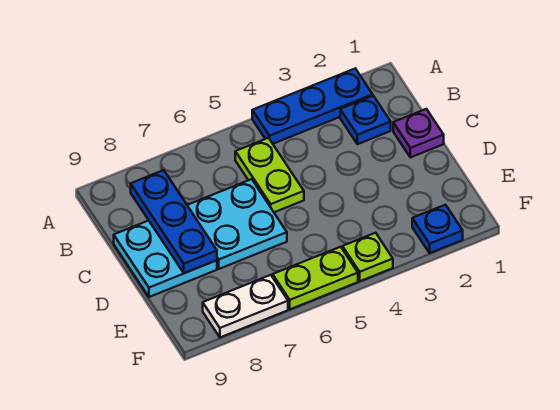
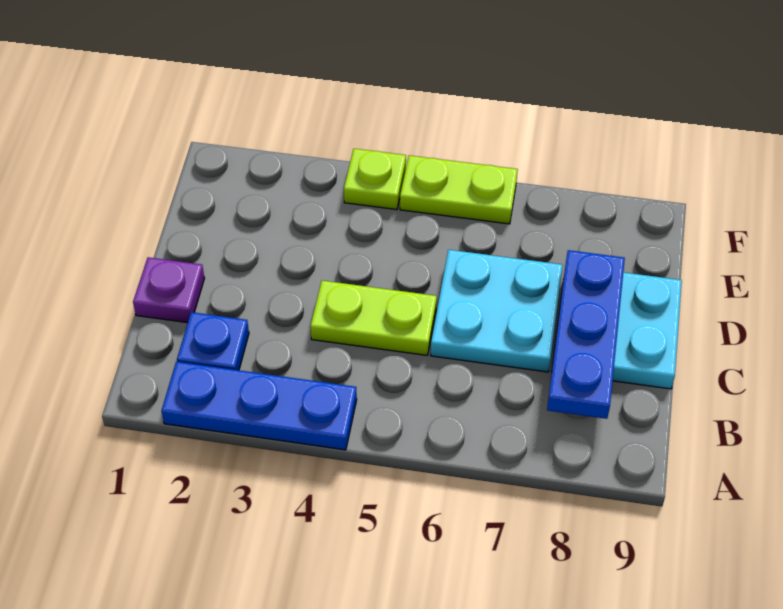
lime 1x2 plate [235,138,304,212] -> lime 1x2 plate turned to [310,281,437,355]
blue 1x1 plate [412,205,463,253] -> none
white 1x2 plate [203,275,288,337] -> none

